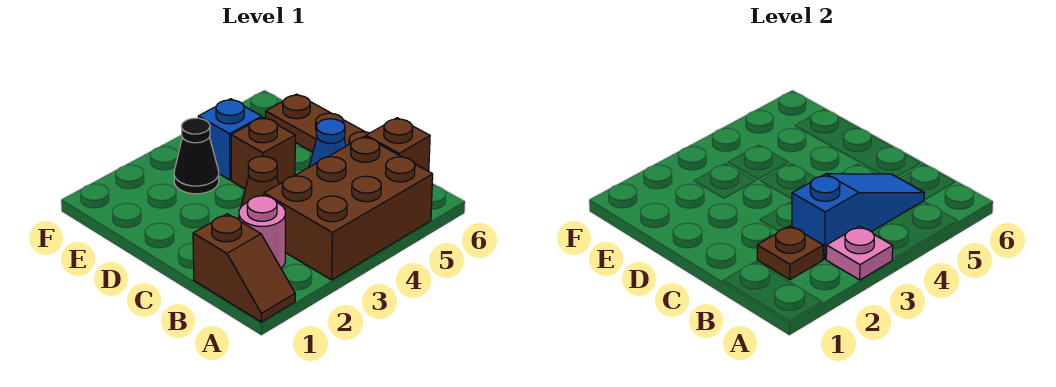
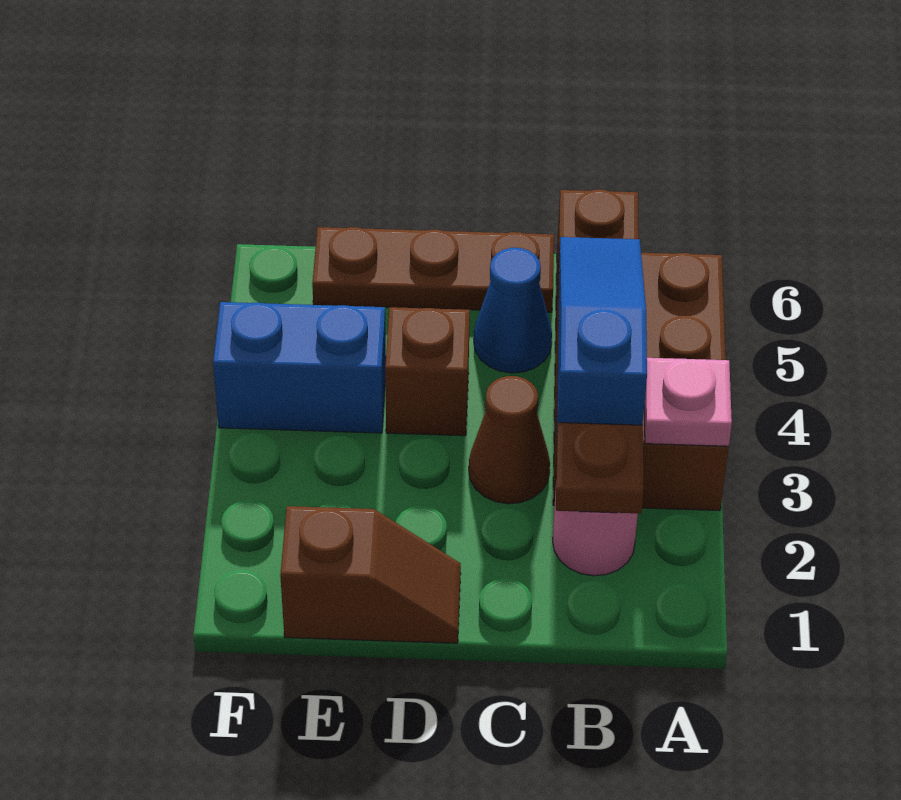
brown 1x2 slope [193,214,295,322] -> brown 1x2 slope moved to [280,506,461,643]
black 1x1 cone [174,118,219,194] -> none
blue 1x1 brick [198,99,262,180] -> blue 1x2 brick [213,302,386,433]

